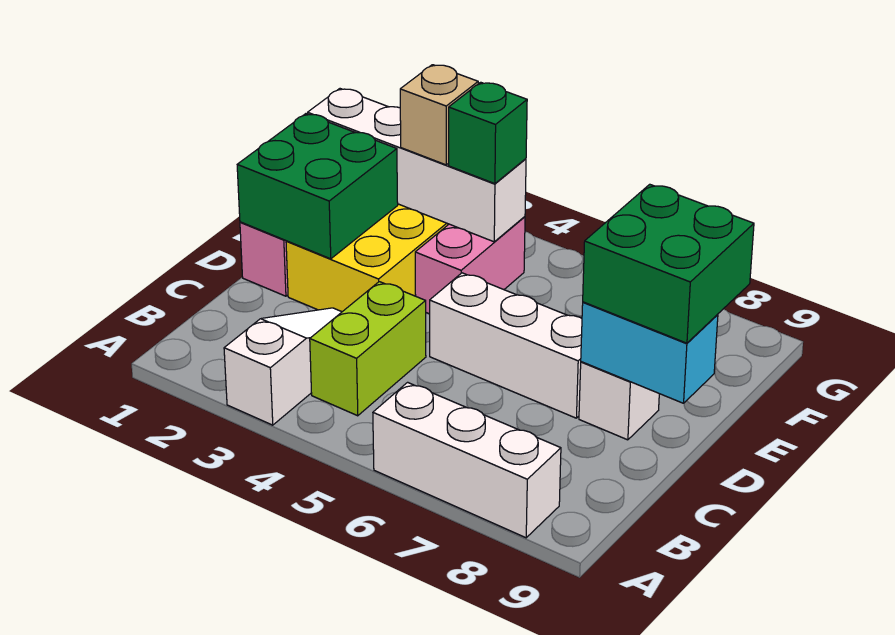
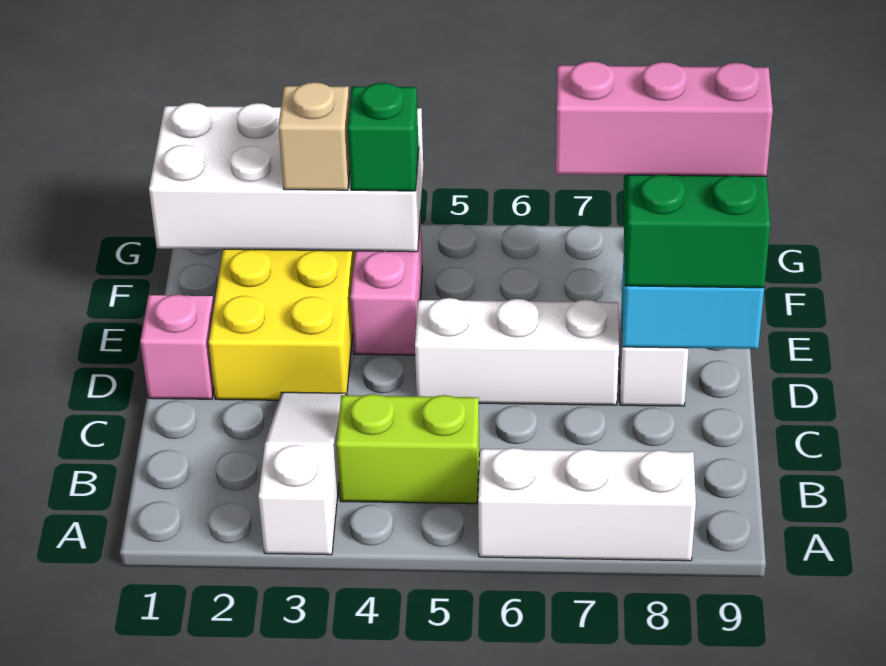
lime 1x2 brick [310,282,426,416] -> lime 1x2 brick turned to [336,394,479,504]
green 2x2 brick [237,114,398,259] -> none
none -> pink 1x3 brick [556,61,773,176]
white 1x4 brick [308,89,526,242] -> white 2x4 brick [149,103,423,252]

